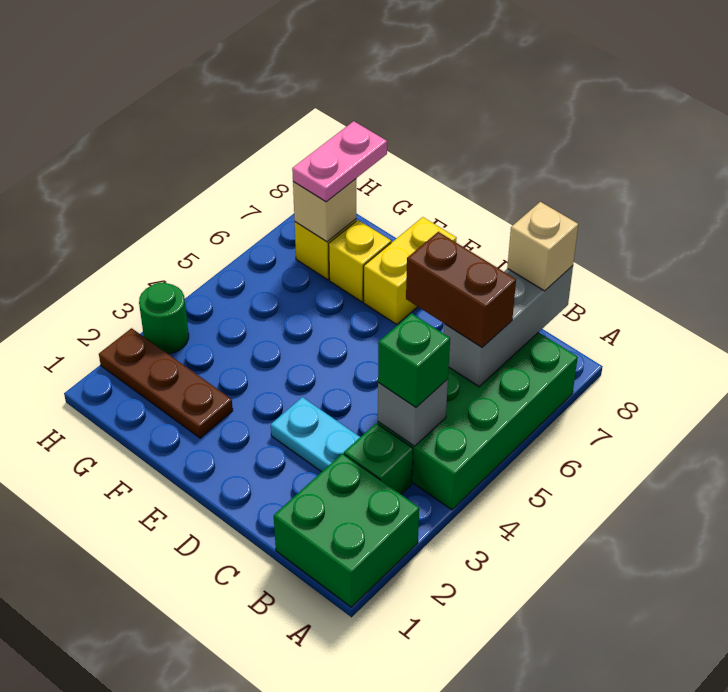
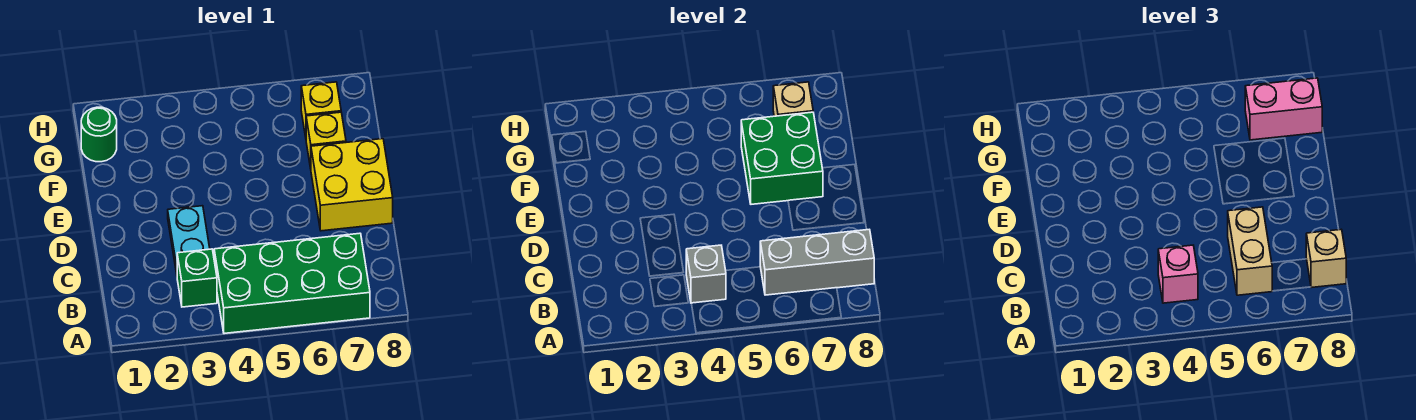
green 2x2 brick [274,454,419,607] -> green 2x2 brick moved to [741,112,823,204]
green 1x1 brick [378,313,450,407] -> pink 1x1 brick [1158,245,1198,303]
brown 1x2 brick [406,232,516,347] -> tan 1x2 brick [1228,207,1272,295]
yellow 1x2 brick [364,217,457,325] -> yellow 2x2 brick [311,139,393,231]
brown 1x3 plate [99,328,233,438] -> none
pink 1x2 plate [292,121,387,202] -> pink 1x2 brick [1245,78,1322,140]
green 1x1 round brick [139,283,189,354] -> green 1x1 round brick moved to [81,107,117,162]

